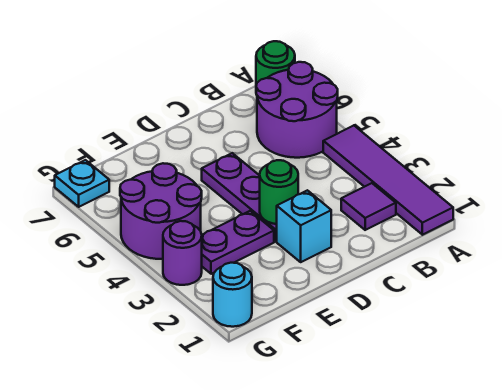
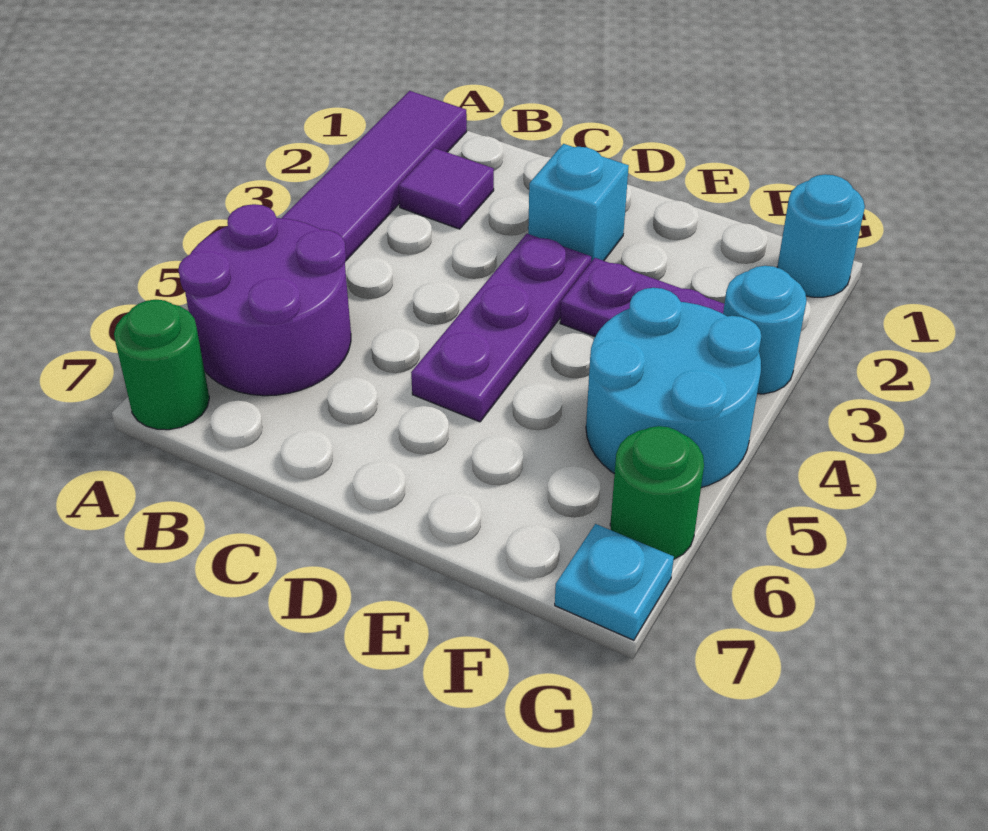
green 1x1 round brick [260,160,298,224] -> green 1x1 round brick moved to [610,426,704,559]
purple 2x2 round brick [120,163,202,259] -> cyan 2x2 round brick [586,288,761,488]
purple 1x1 round brick [163,221,202,285] -> cyan 1x1 round brick [723,266,807,394]

